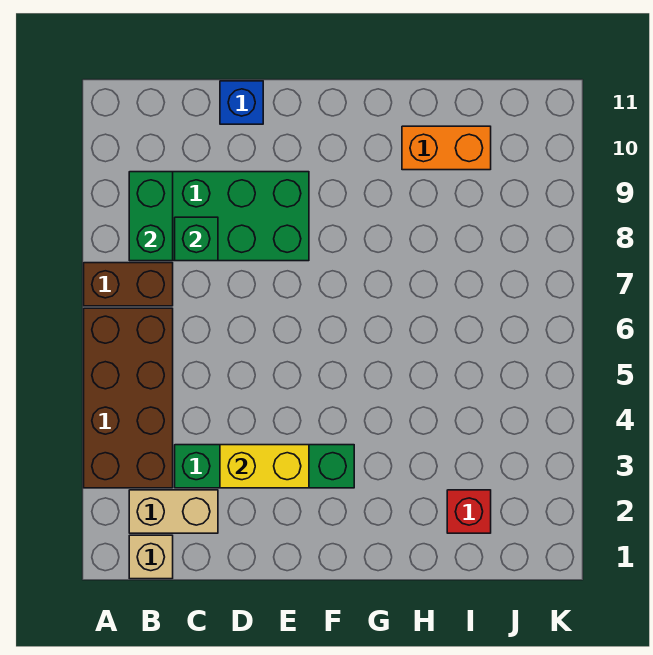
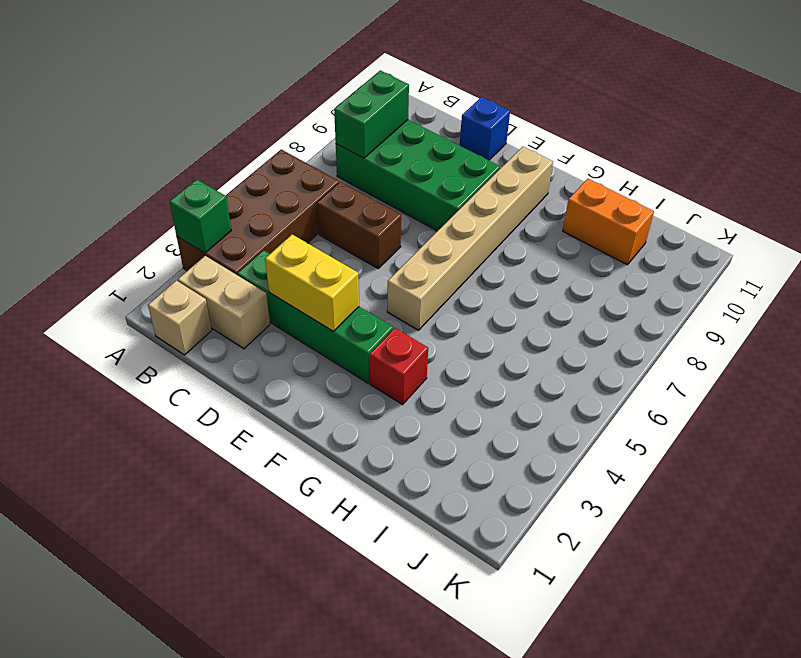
brown 1x2 brick [84,263,173,306] -> brown 1x2 brick moved to [317,182,401,268]
green 1x1 brick [175,217,218,261] -> green 1x1 brick moved to [170,180,231,253]
none -> tan 1x6 brick [387,147,553,330]
red 1x1 brick [447,490,491,533] -> red 1x1 brick moved to [370,328,428,405]

